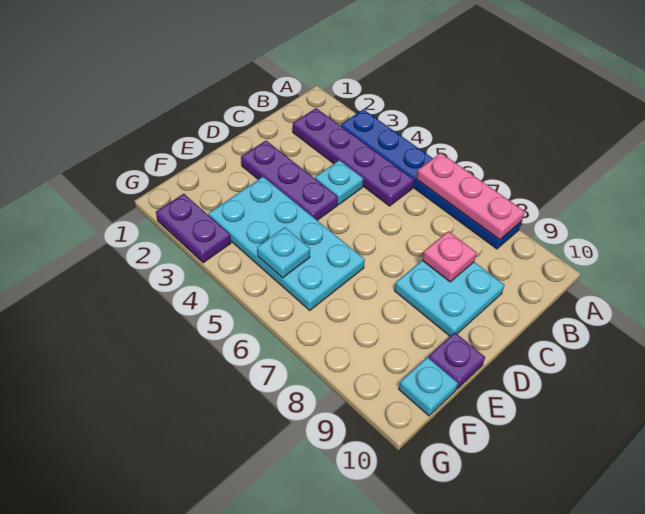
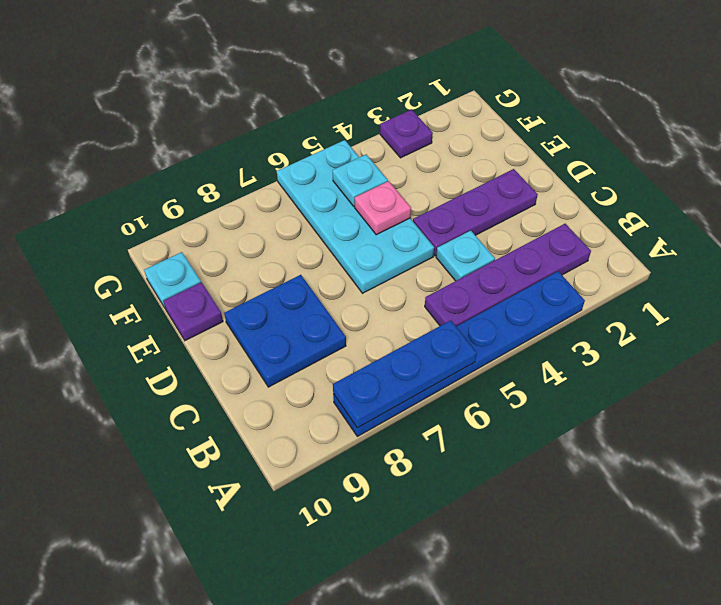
pink 1x3 plate [417,153,525,240] -> blue 1x3 plate [333,320,477,428]
cyan 2x2 plate [395,261,504,336] -> blue 2x2 plate [224,275,346,387]
pink 1x1 plate [422,231,477,282] -> pink 1x1 plate moved to [355,181,411,235]
cyan 2x4 plate [209,177,365,310] -> cyan 2x4 plate turned to [277,140,434,293]
purple 1x2 plate [156,194,231,263] -> purple 1x1 plate [380,110,433,158]

